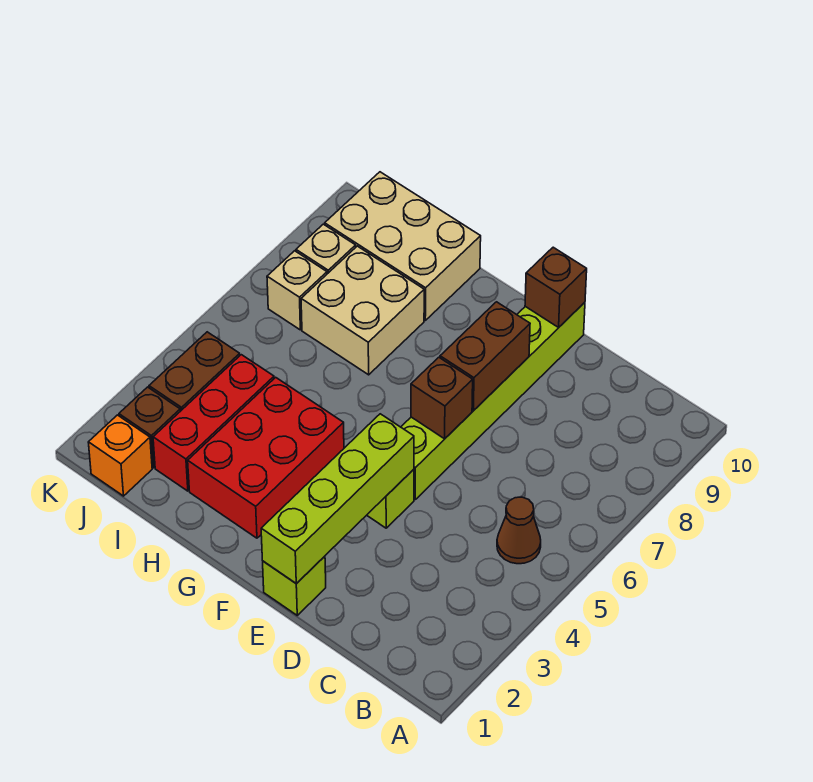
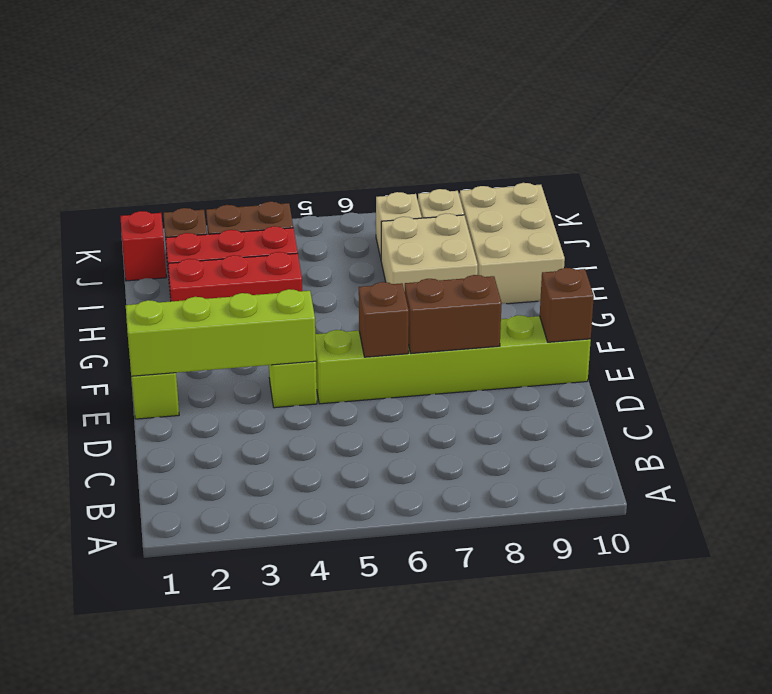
brown 1x1 cone [497,497,541,564] -> none
red 2x3 brick [188,377,344,538] -> red 1x3 brick [168,252,302,301]
orange 1x1 brick [88,415,152,496] -> red 1x1 brick [120,211,166,281]

